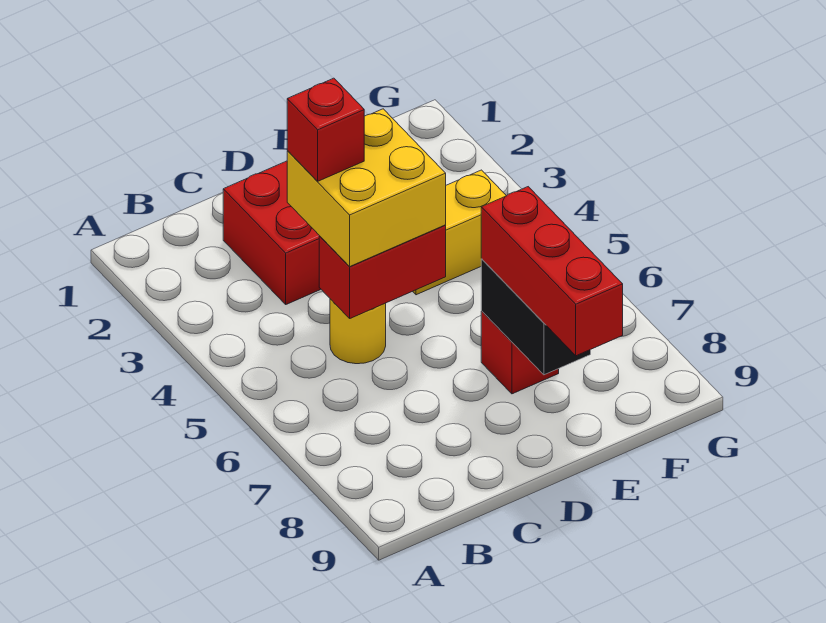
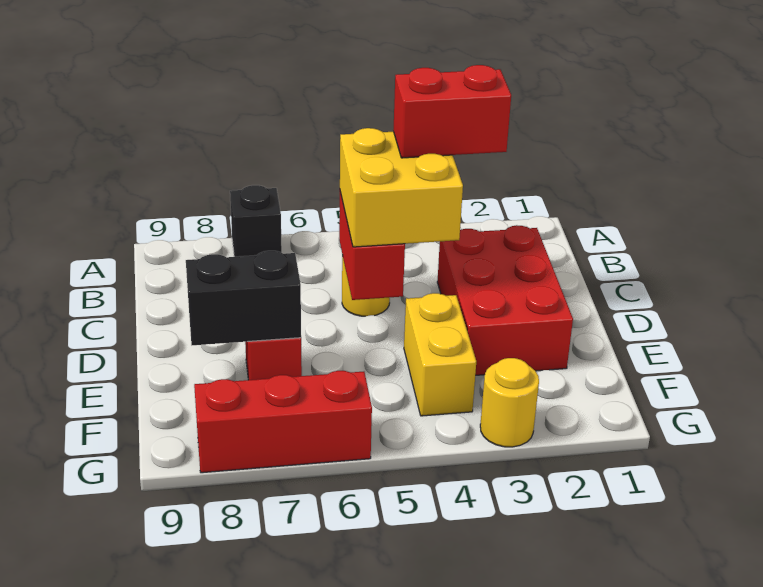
none -> black 1x1 brick [230,185,282,257]
red 1x1 brick [287,78,364,181] -> red 1x2 brick [393,65,511,158]
red 1x3 brick [481,187,623,356] -> red 1x3 brick moved to [194,371,372,473]
none -> yellow 1x1 round brick [480,358,539,447]

